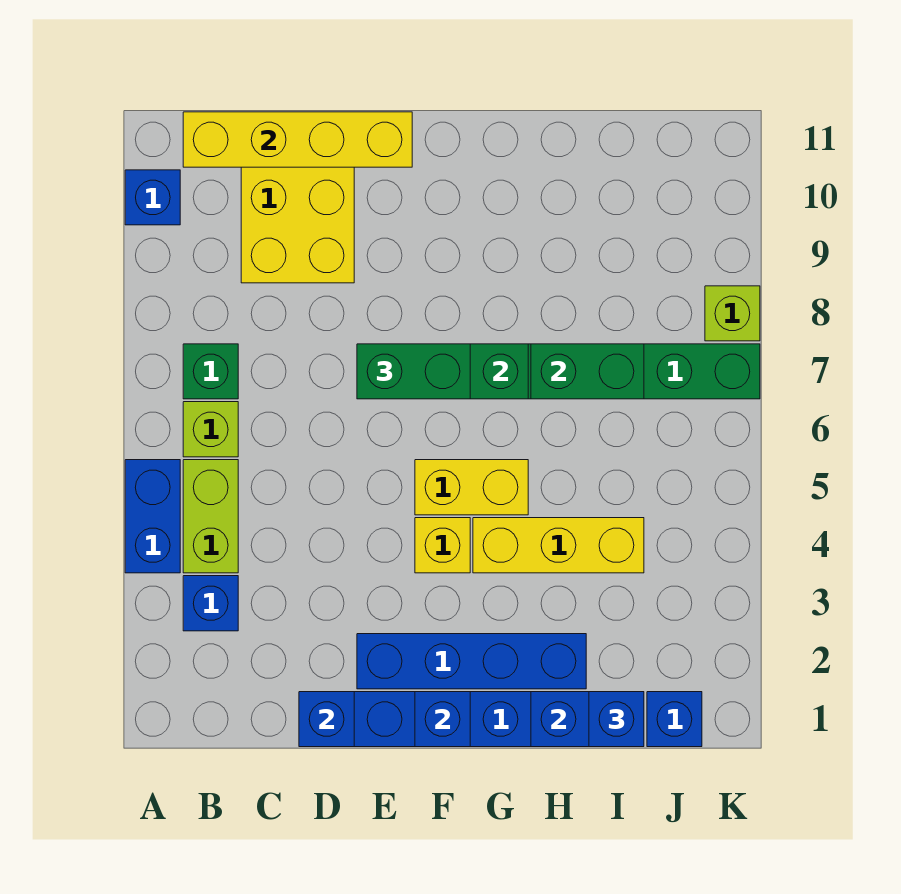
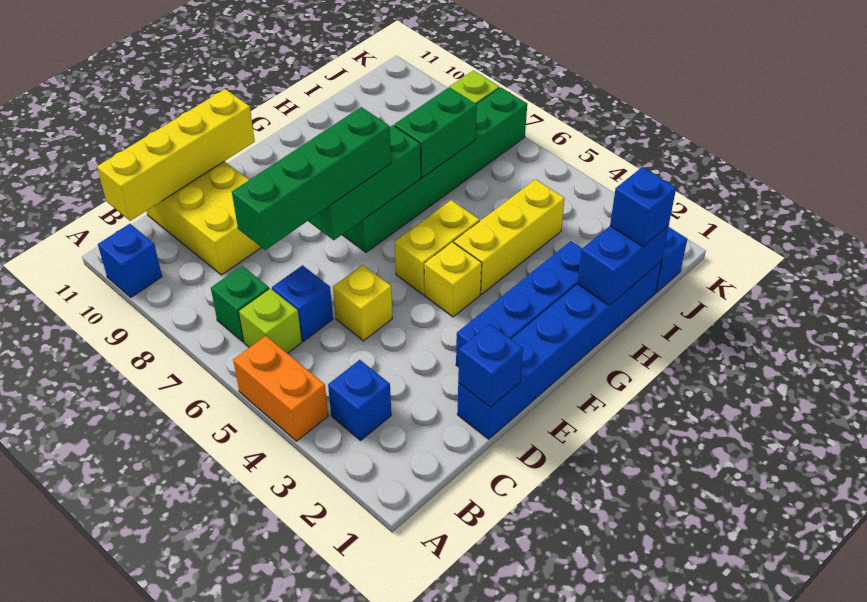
blue 1x2 brick [125,460,180,573] -> orange 1x2 brick [233,336,328,441]
lime 1x2 brick [183,460,238,573] -> none
none -> yellow 1x1 brick [333,265,392,341]
green 1x2 brick [357,344,470,399] -> green 1x4 brick [232,107,391,250]
blue 1x1 brick [415,692,470,747] -> blue 1x1 brick moved to [272,265,333,341]

